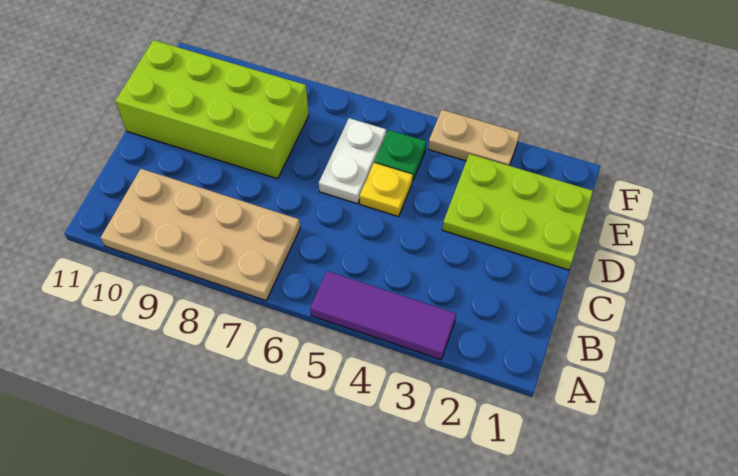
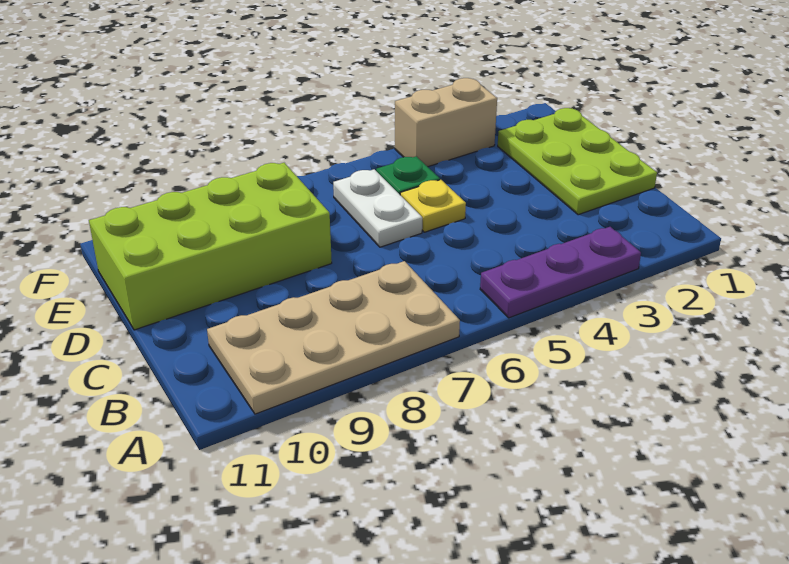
purple 1x3 tile [310,271,456,360] -> purple 1x3 plate [480,227,641,318]
lime 2x3 plate [442,154,593,270] -> lime 2x3 plate turned to [498,108,657,215]
tan 1x2 plate [428,110,520,166] -> tan 1x2 brick [395,78,497,167]

